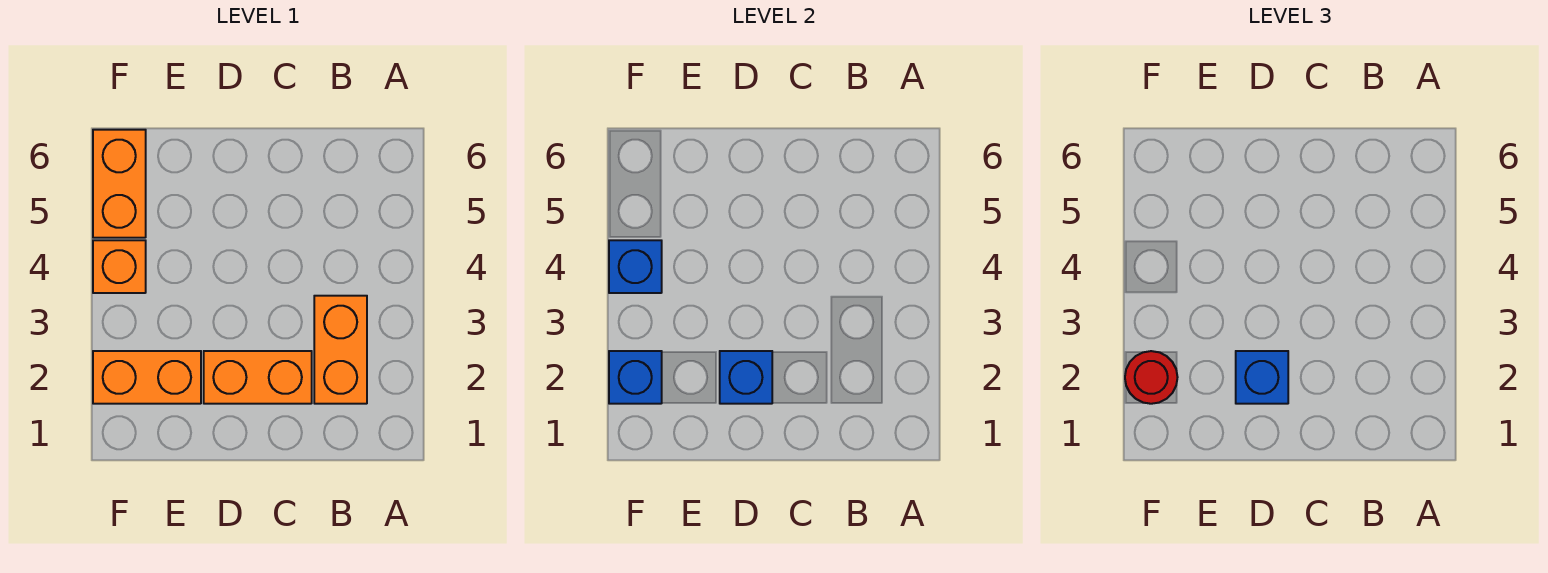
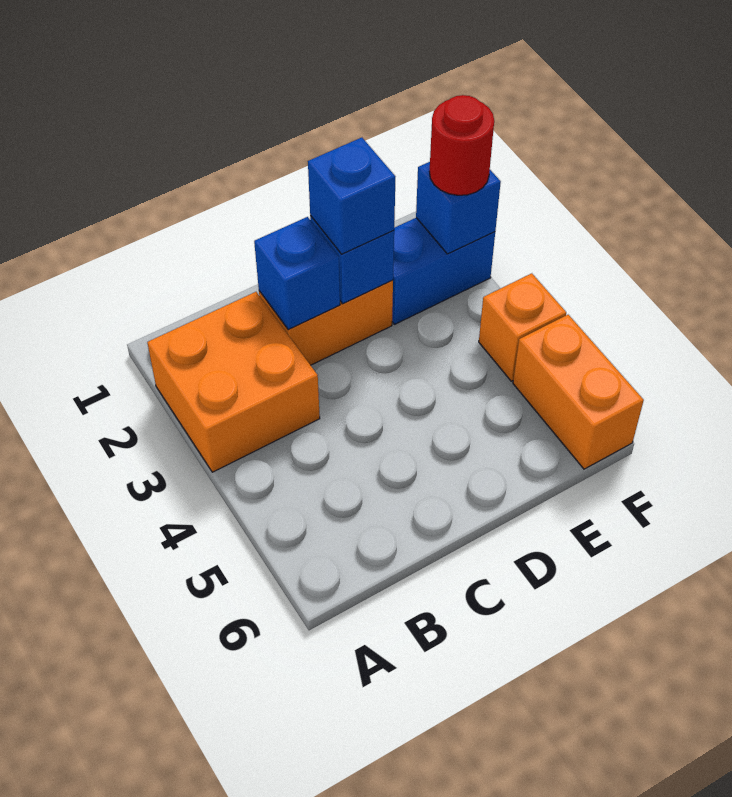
orange 1x2 brick [314,296,367,404] -> orange 2x2 brick [147,292,320,472]
orange 1x2 brick [93,351,201,404] -> blue 1x2 brick [392,218,495,324]
blue 1x1 brick [609,240,662,293] -> blue 1x1 brick moved to [254,217,340,330]

